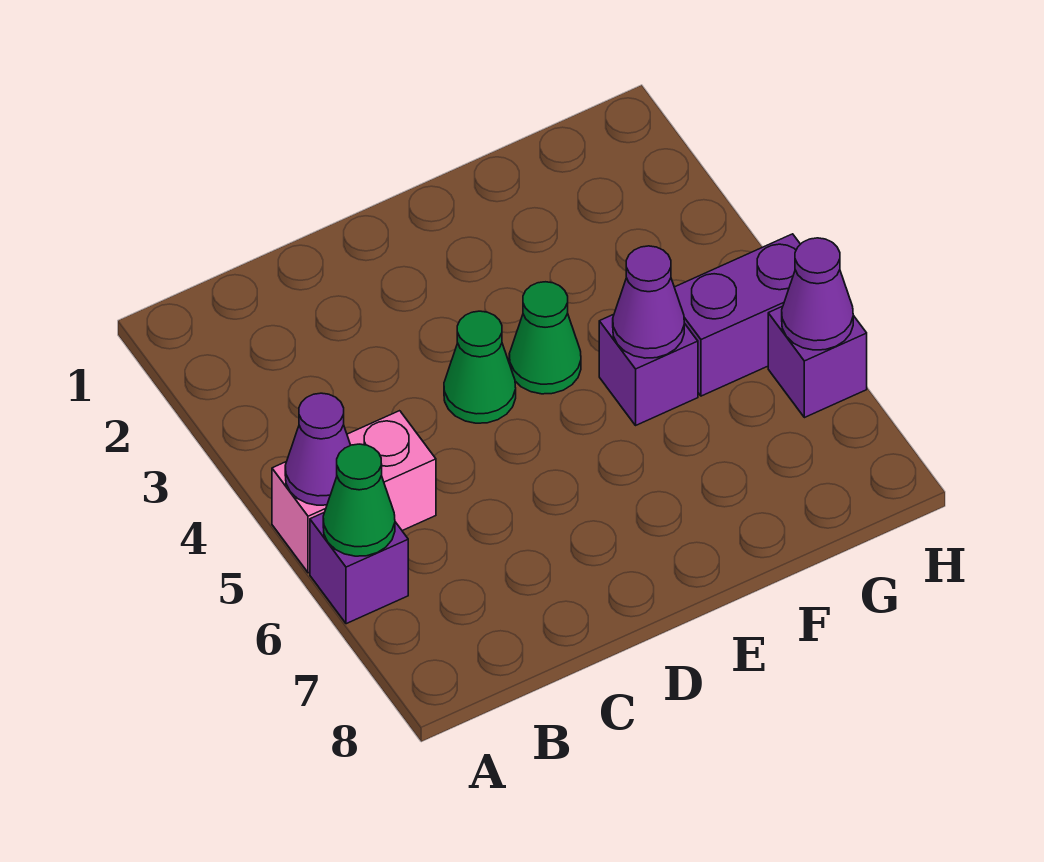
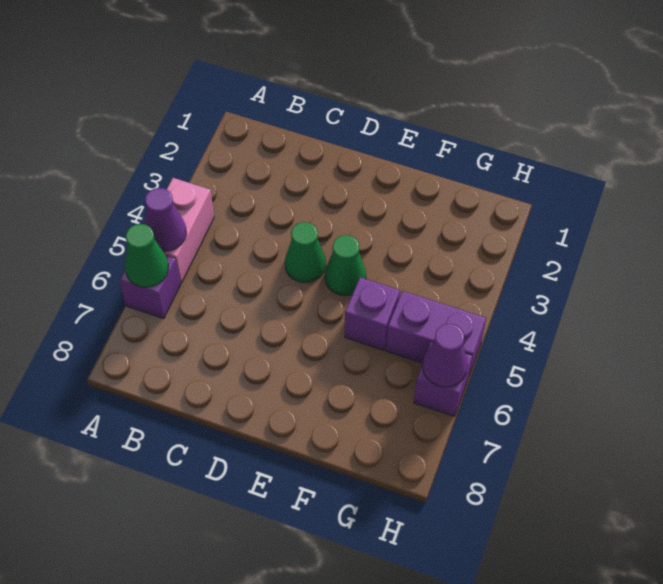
pink 1x2 brick [272,411,436,573] -> pink 1x2 brick turned to [163,178,214,283]
purple 1x1 cone [613,246,684,358] -> none

